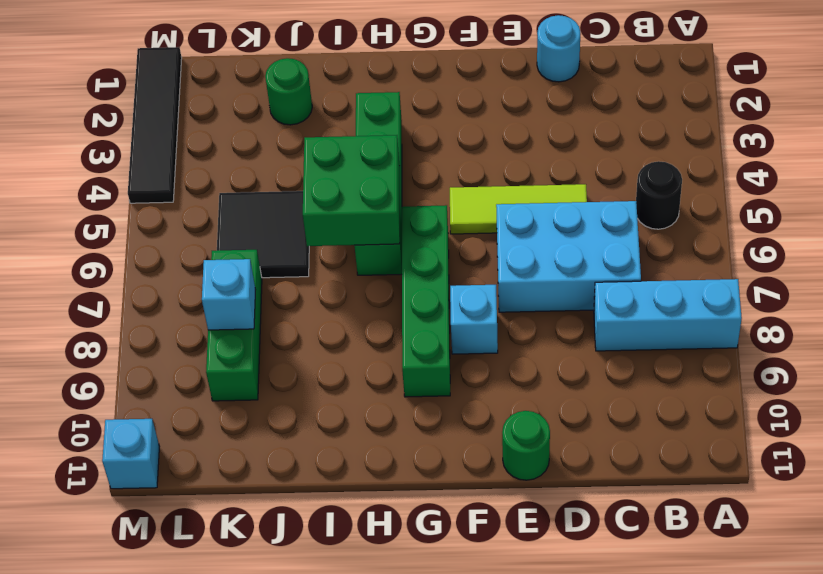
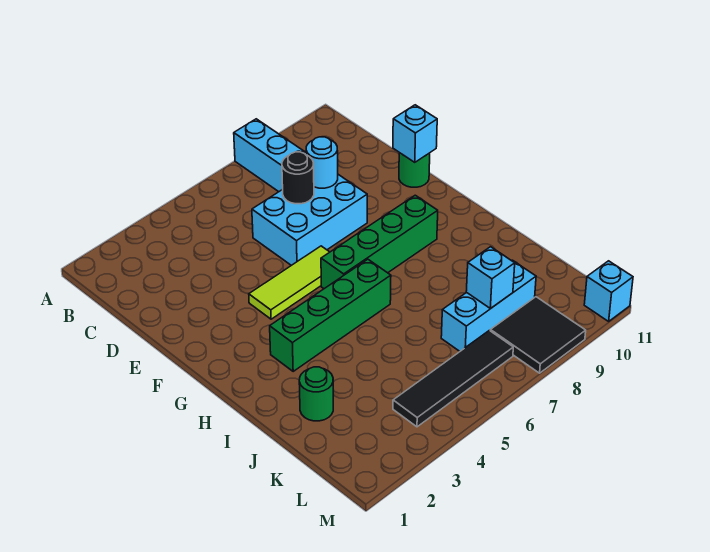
black 1x1 round brick [636,161,682,229] -> black 1x1 round brick moved to [282,152,314,204]
cyan 2x3 brick [496,201,641,312] -> cyan 2x3 brick turned to [252,175,367,265]
cyan 1x1 round brick [537,15,580,82] -> cyan 1x1 round brick moved to [306,137,338,188]
lime 1x3 tile [450,184,587,234] -> lime 1x3 tile turned to [249,246,329,319]
cyan 1x1 brick [450,285,498,354] -> cyan 1x1 brick moved to [393,105,437,162]
green 2x2 brick [303,135,400,246] -> none
black 2x2 tile [217,191,309,278] -> black 2x2 tile moved to [490,297,586,373]
green 1x3 brick [206,250,262,401] -> cyan 1x3 brick [441,260,536,351]
black 1x4 tile [128,47,182,203] -> black 1x4 tile moved to [393,330,513,427]

